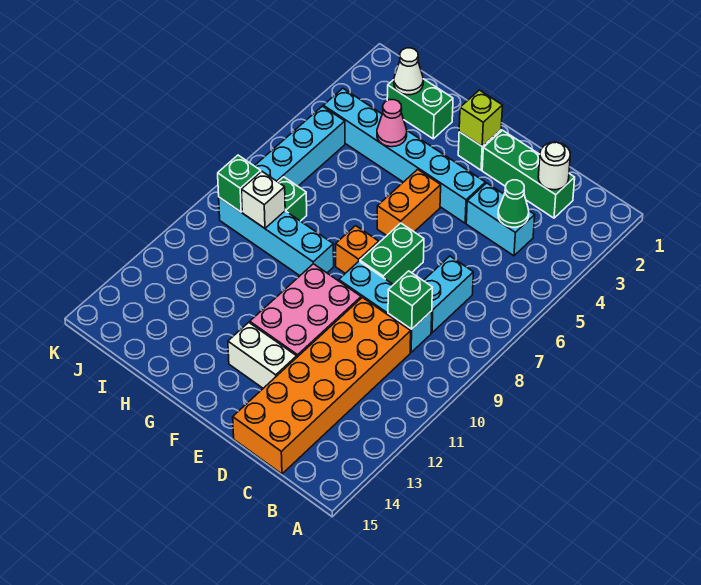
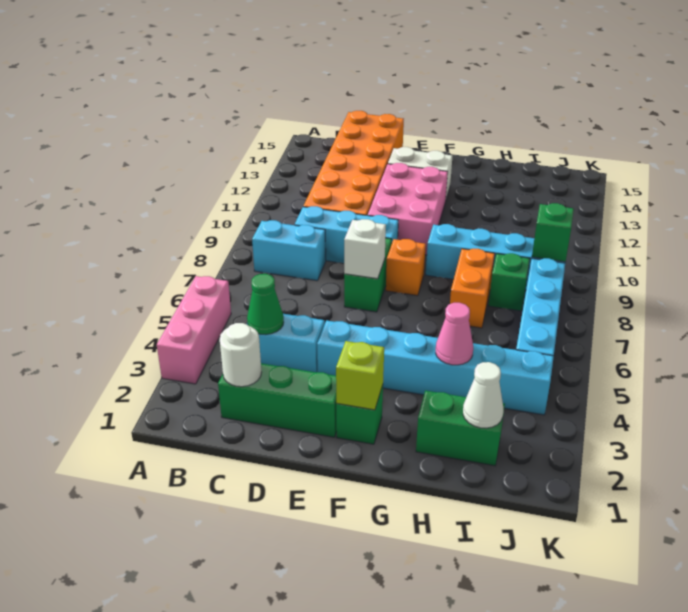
none -> pink 1x3 brick [157,276,231,384]
cyan 1x2 brick [423,256,473,333] -> cyan 1x2 brick turned to [252,220,326,281]
green 1x1 brick [388,271,432,329] -> none
orange 1x2 brick [377,169,441,235] -> orange 1x2 brick moved to [450,249,495,328]
white 1x1 brick [241,171,285,228] -> white 1x1 brick moved to [344,219,386,279]

